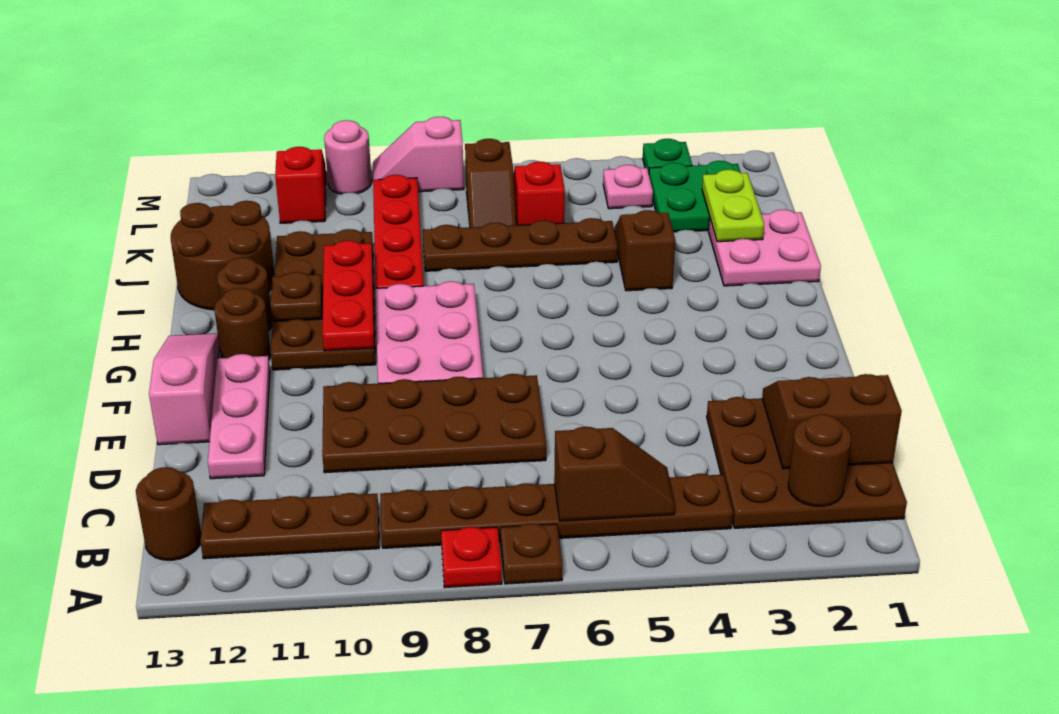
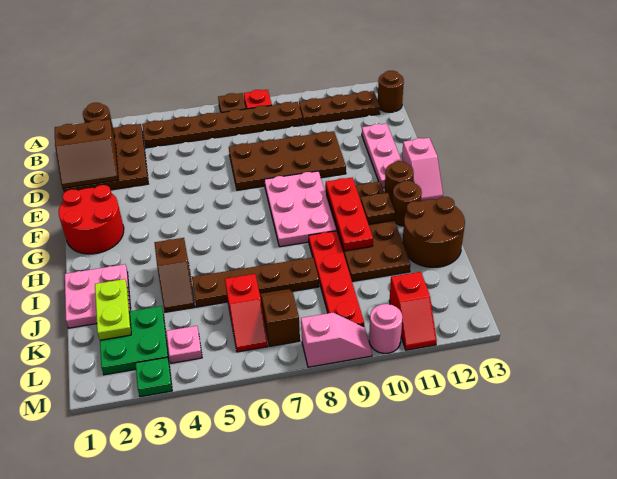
brown 1x2 slope [554,427,675,521] -> none
pink 1x3 slope [149,333,219,445] -> pink 1x2 slope [402,138,443,201]
none -> red 2x2 round brick [59,185,124,254]

